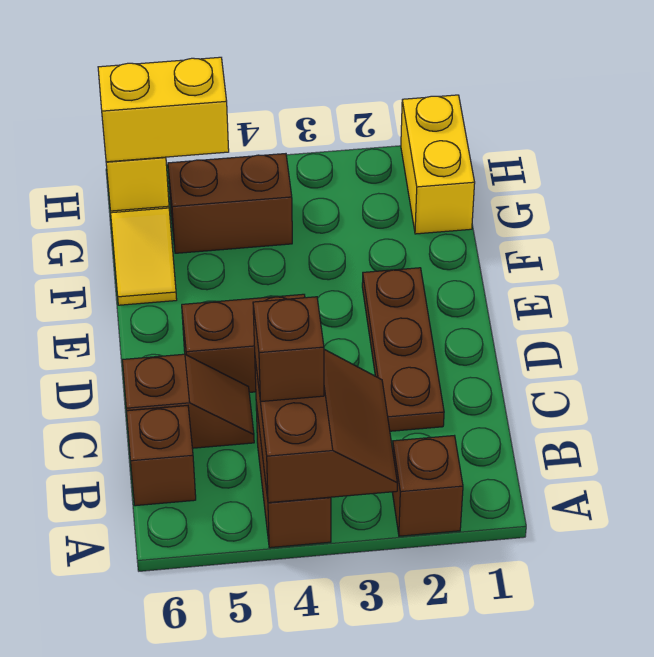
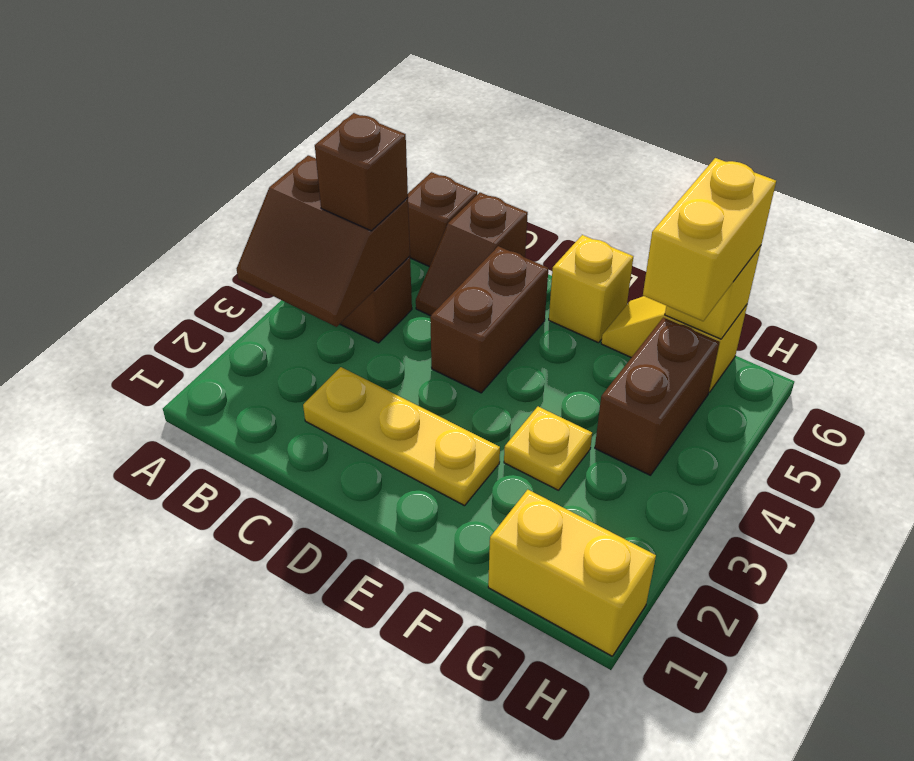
brown 1x1 brick [392,436,463,536] -> none
brown 1x3 plate [362,268,444,431] -> yellow 1x3 plate [303,367,500,506]
none -> yellow 1x1 brick [549,235,633,343]
none -> yellow 1x1 plate [504,407,592,490]

